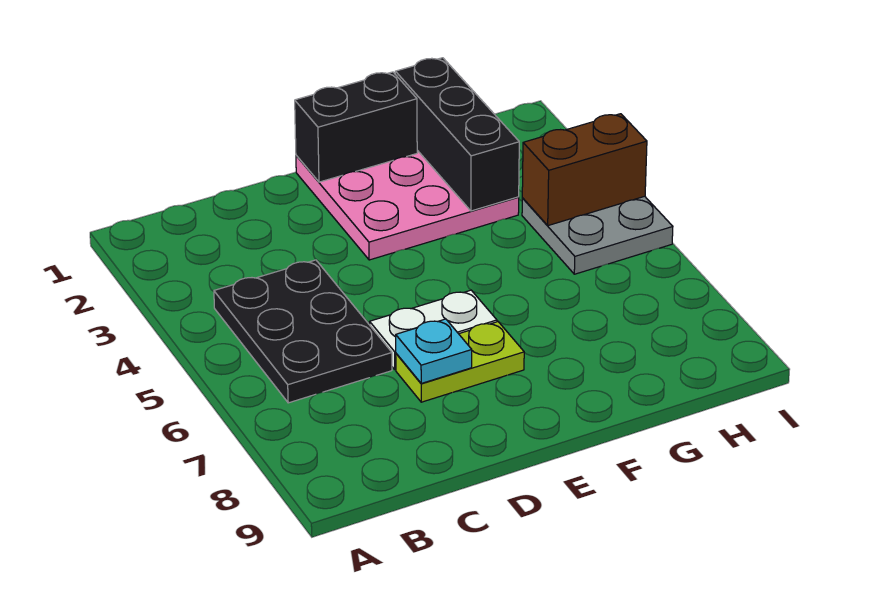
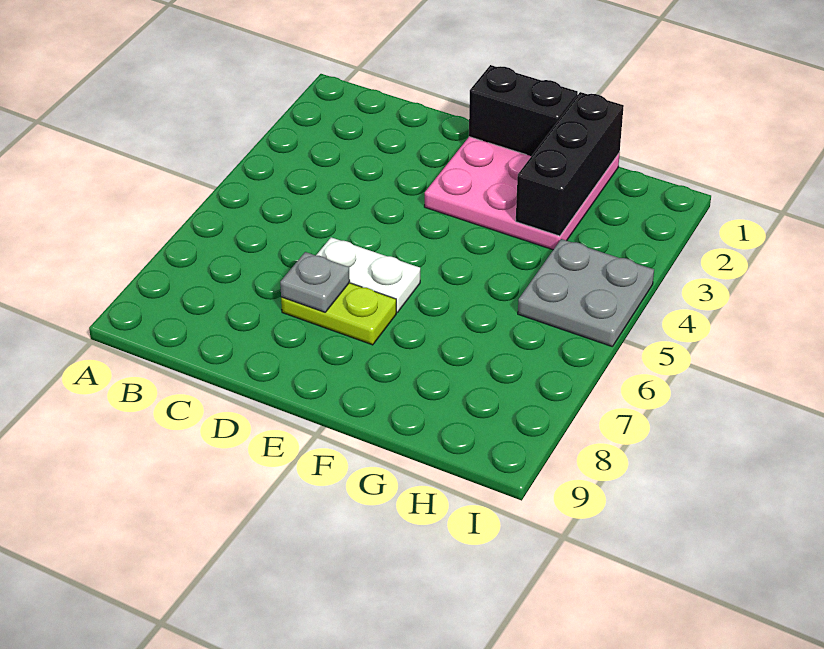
black 2x3 plate [214,260,392,403] -> none
cyan 1x1 plate [396,319,472,383] -> grey 1x1 plate [280,252,350,312]
brown 1x2 brick [522,114,647,226] -> none

